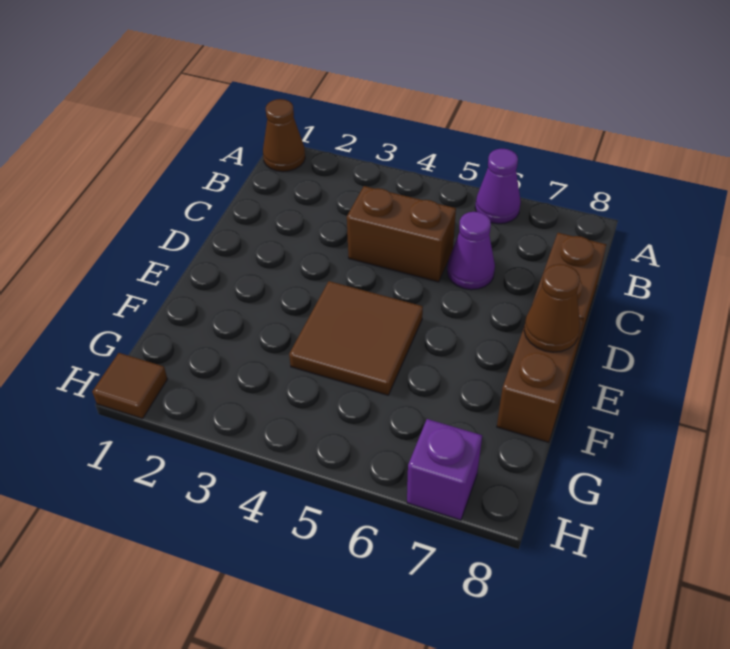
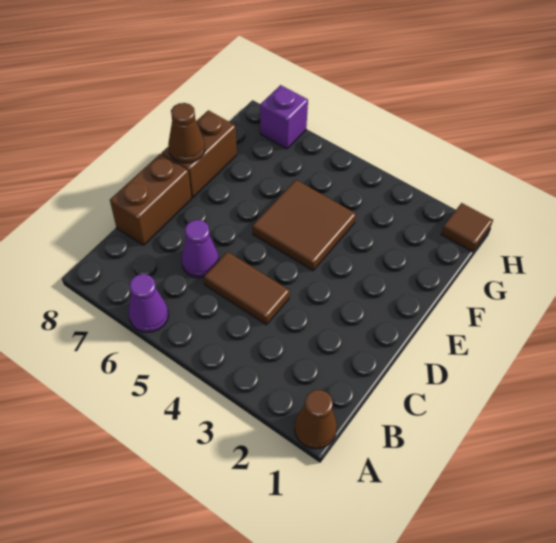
brown 1x2 brick [347,186,456,282] -> brown 1x2 tile [204,252,290,325]

